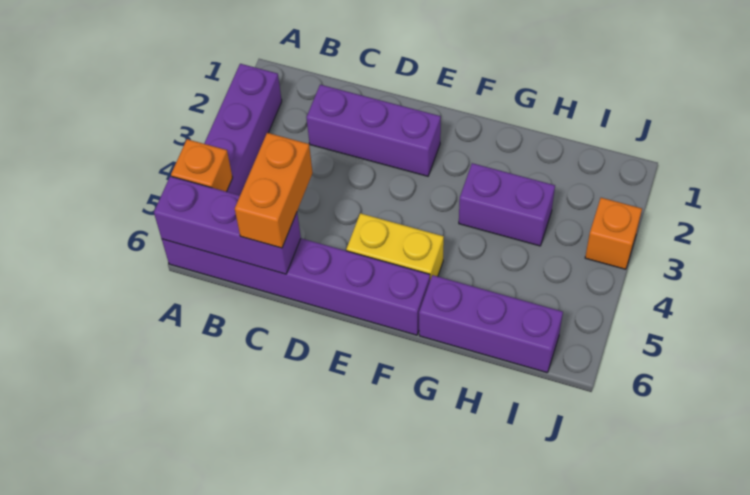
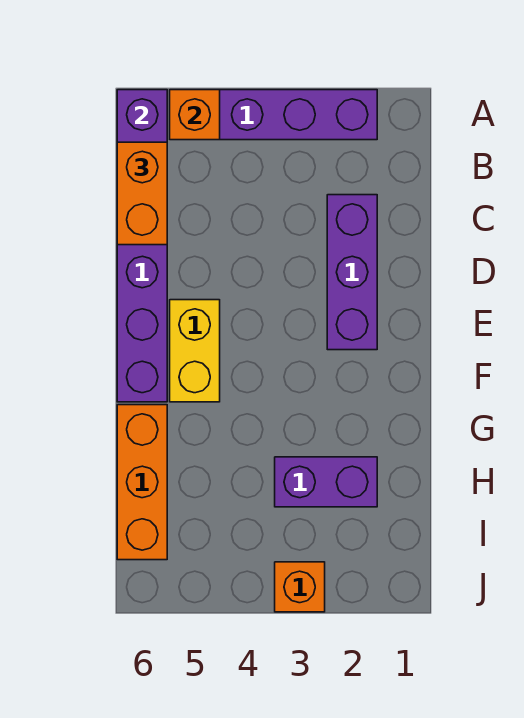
orange 1x2 brick [235,133,313,248] -> orange 1x2 brick turned to [117,142,167,245]
purple 1x2 brick [459,163,555,246] -> purple 1x2 brick turned to [275,457,377,507]
purple 1x3 brick [419,275,563,373] -> orange 1x3 brick [117,405,167,560]

